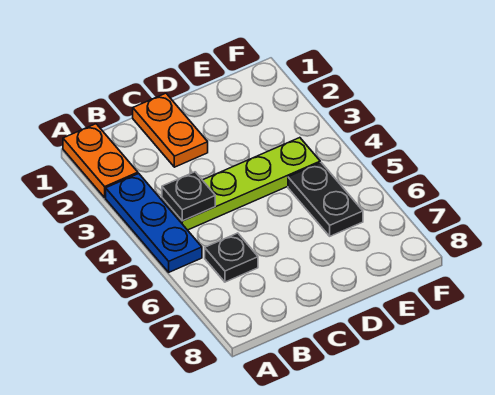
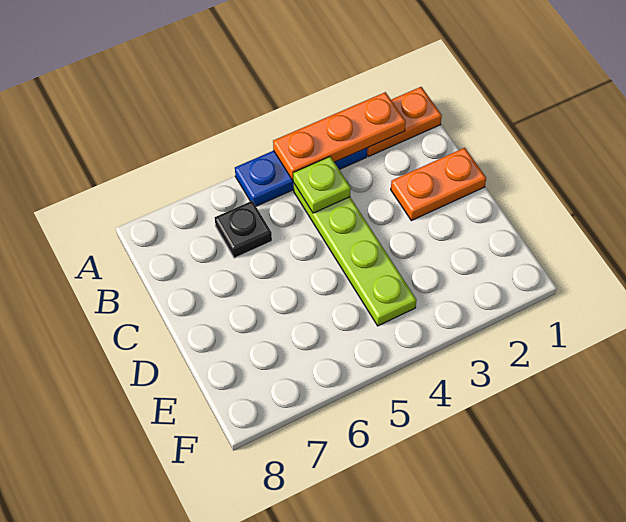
none -> orange 1x3 plate [273,92,406,180]
black 1x1 plate [162,172,215,221] -> lime 1x1 plate [293,157,351,213]
black 1x2 plate [288,163,363,236] -> none

